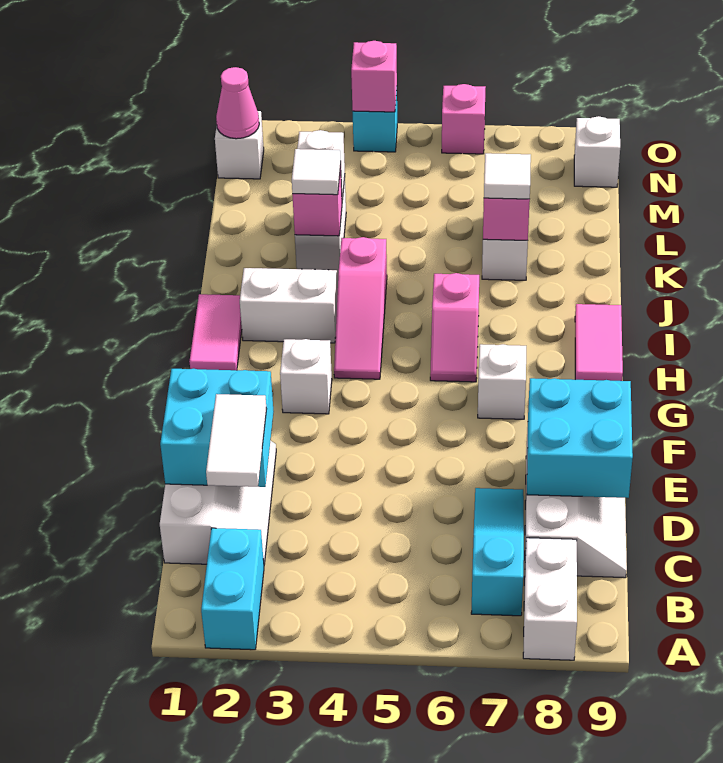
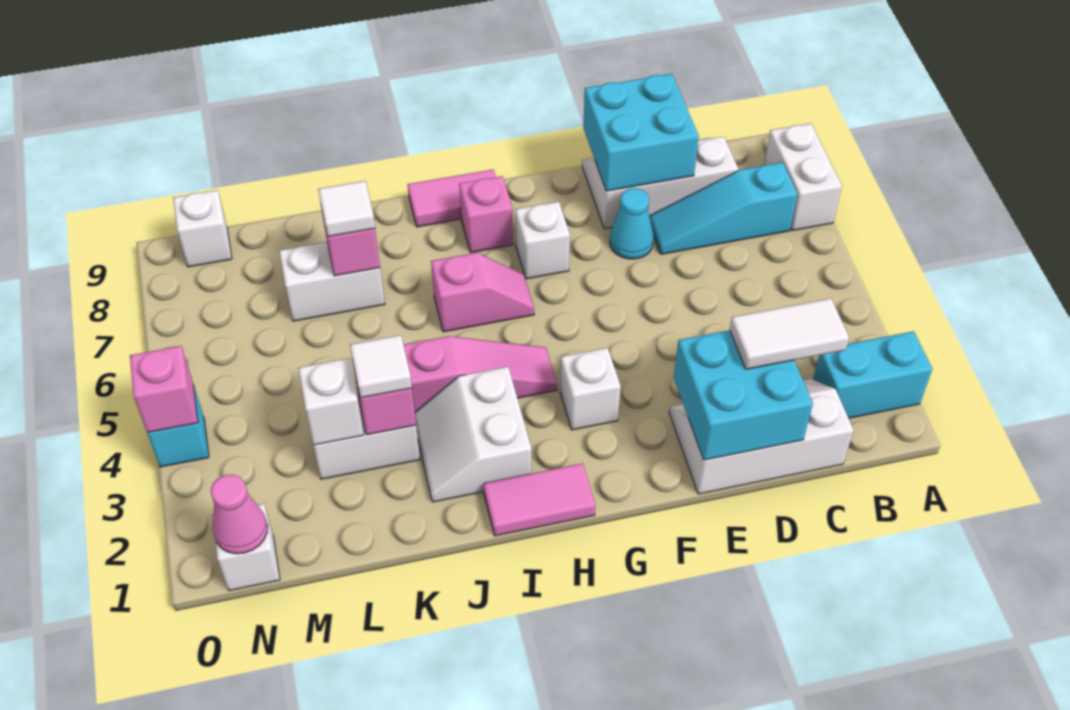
white 1x2 brick [523,538,577,660] -> white 1x2 brick turned to [764,123,842,231]
none -> cyan 1x1 cone [610,188,654,259]
pink 1x1 brick [442,84,485,154] -> pink 1x1 brick moved to [459,176,513,252]

